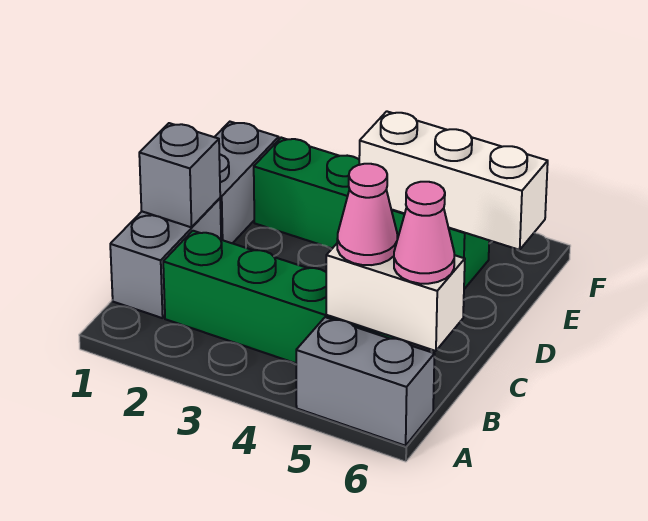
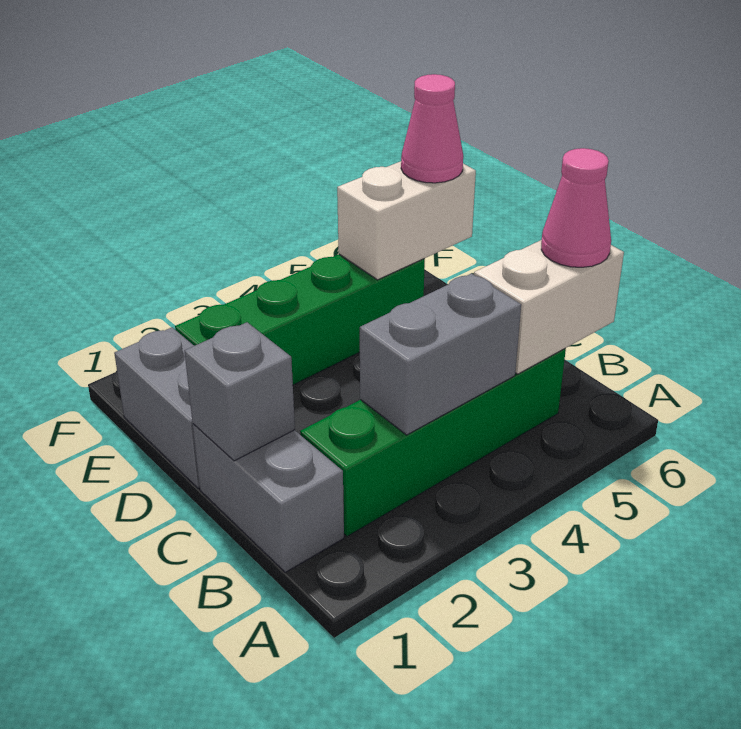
grey 1x2 brick [296,317,435,446] -> grey 1x2 brick moved to [360,273,521,435]
pink 1x1 cone [337,164,397,265] -> pink 1x1 cone moved to [401,74,463,183]
white 1x3 brick [359,111,548,250] -> white 1x2 brick [337,161,476,280]

